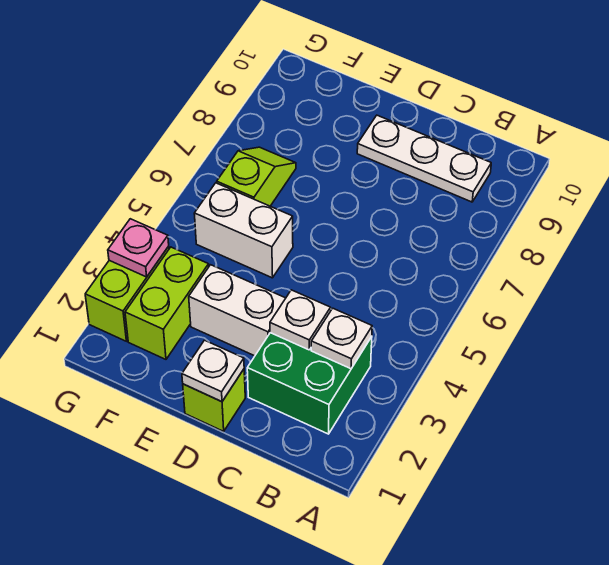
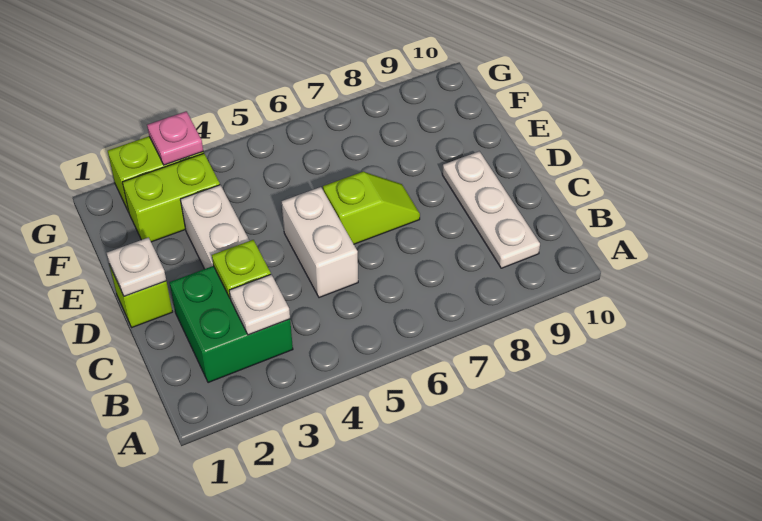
white 1x1 plate [270,290,331,350] -> lime 1x1 plate [212,240,271,298]
white 1x2 brick [194,183,293,278] -> white 1x2 brick moved to [282,187,358,298]
lime 1x2 slope [217,147,296,206] -> lime 1x2 slope moved to [323,172,420,244]

